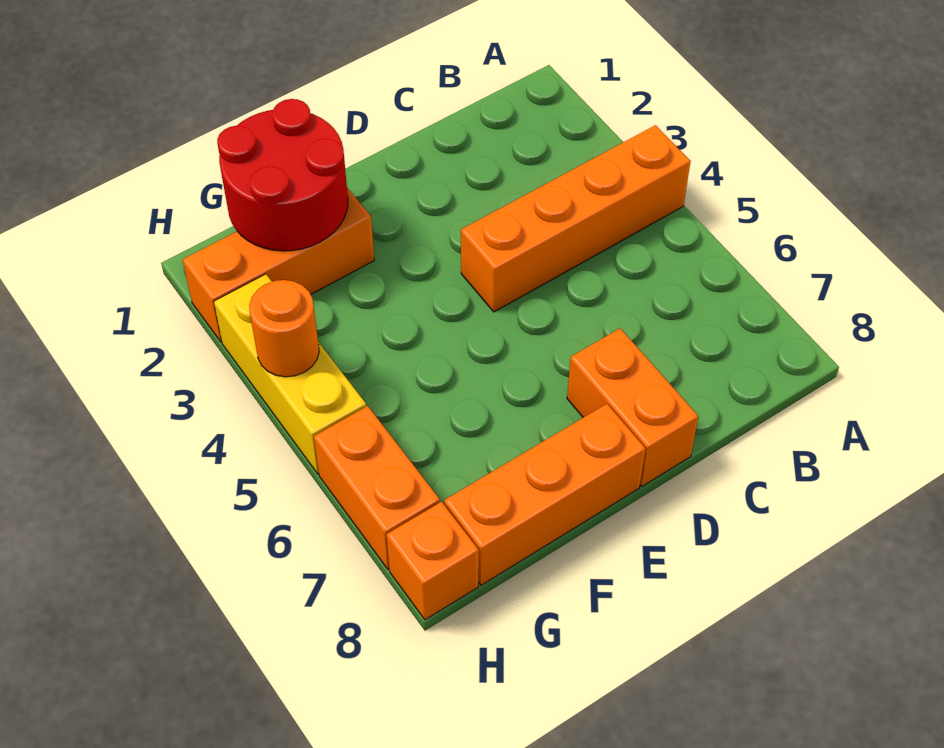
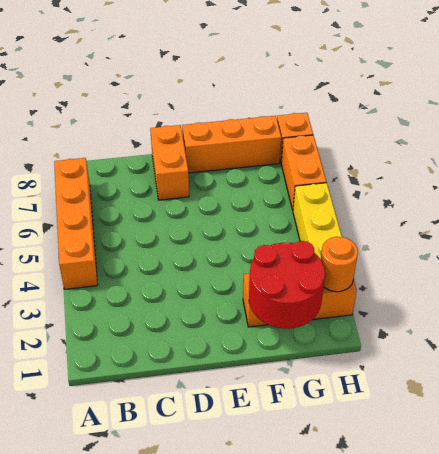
orange 1x4 brick [461,125,691,312] -> orange 1x4 brick turned to [54,158,98,289]
orange 1x1 round brick [249,280,319,377] -> orange 1x1 round brick moved to [321,237,358,292]

